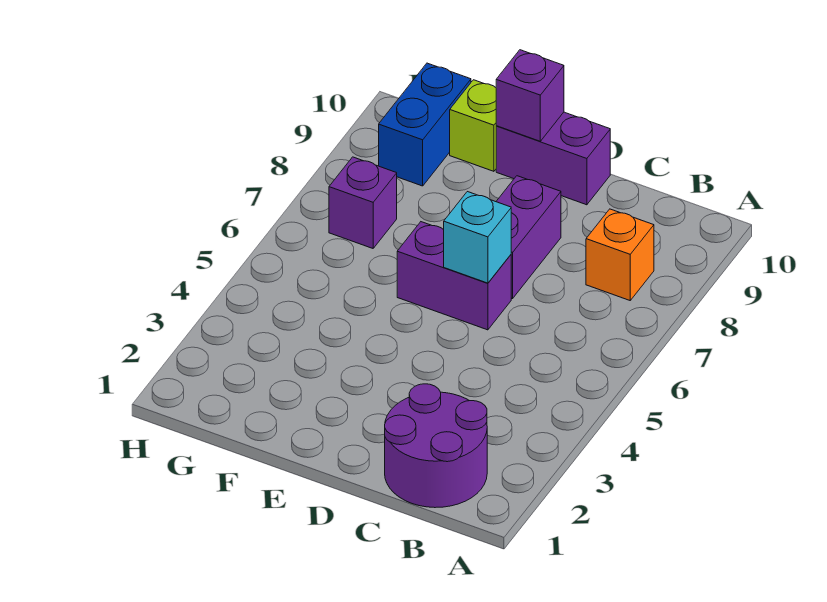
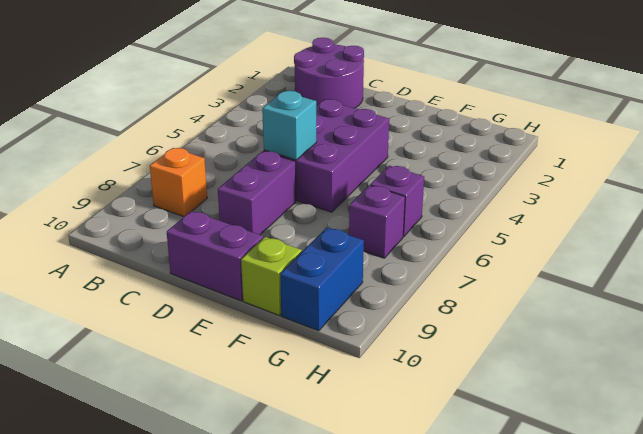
purple 1x2 brick [397,222,511,330] -> purple 2x3 brick [264,99,389,212]
purple 1x1 brick [496,50,564,141] -> purple 1x1 brick moved to [370,166,424,236]

